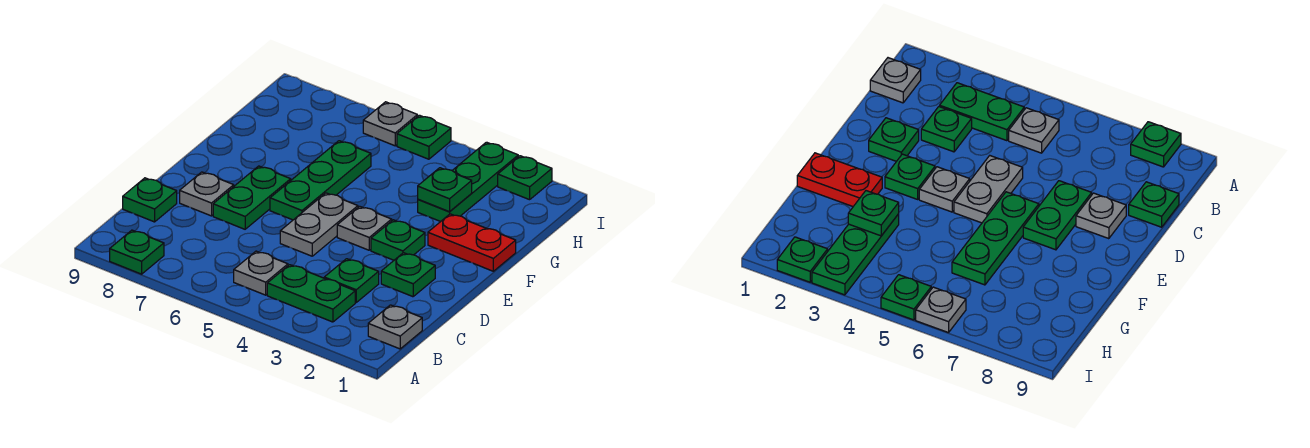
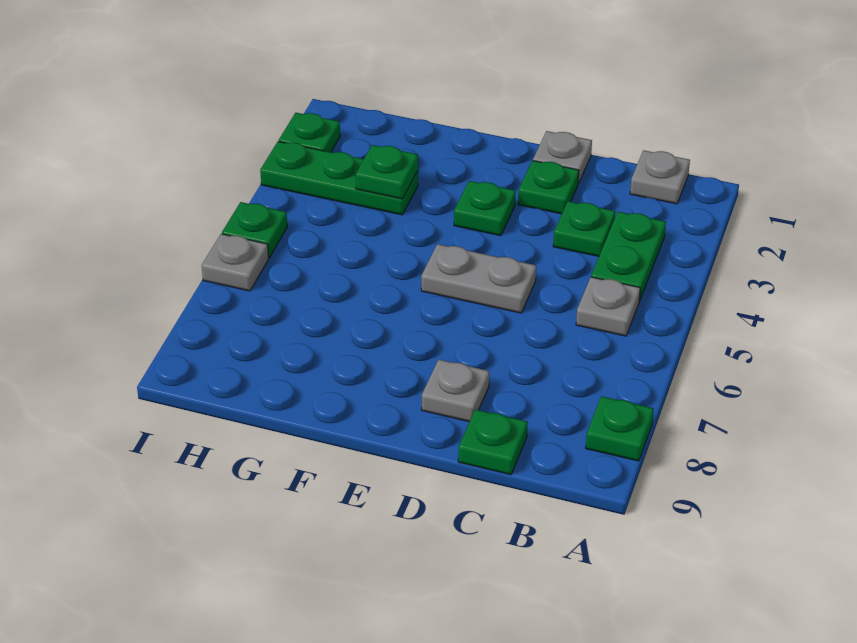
green 1x2 plate [213,166,291,229] -> none
grey 1x1 plate [337,206,392,250] -> grey 1x1 plate moved to [533,131,592,184]
green 1x3 plate [270,141,371,220] -> none
red 1x2 plate [428,214,516,271] -> none

